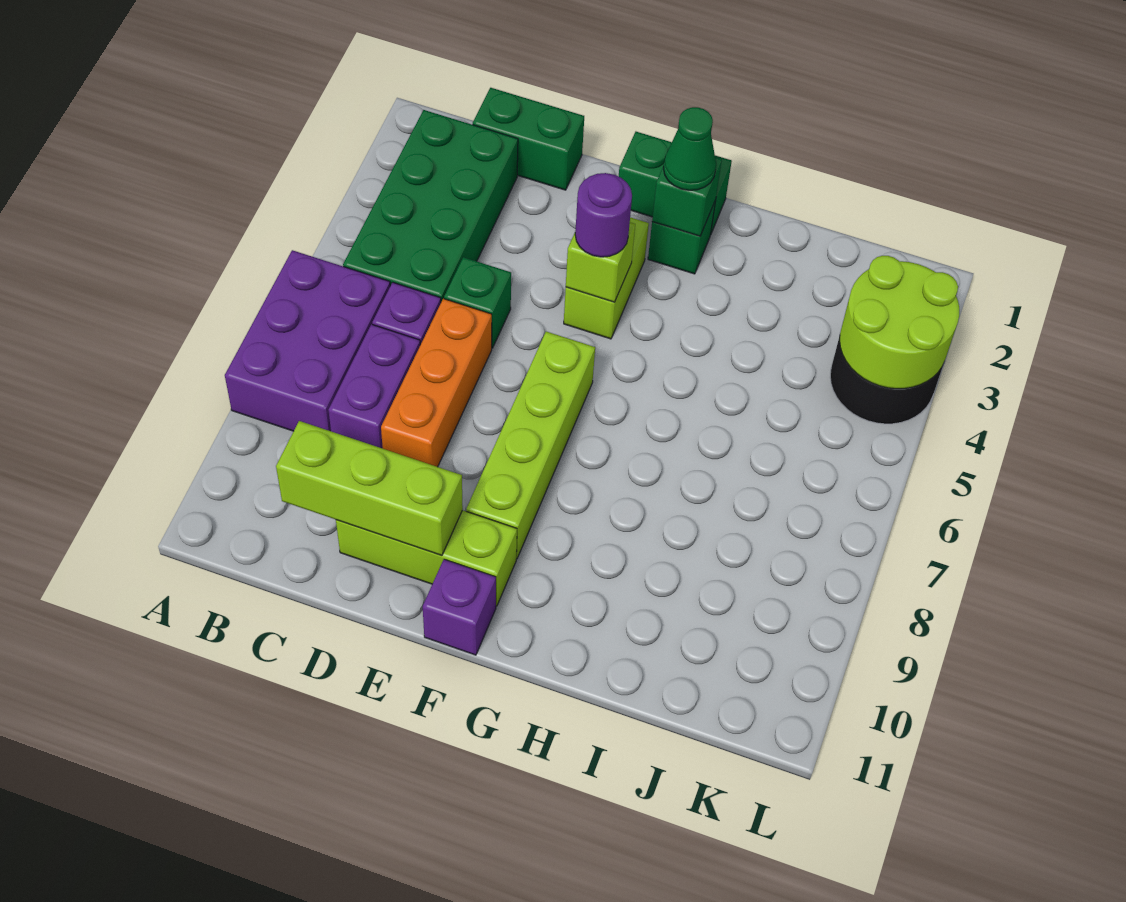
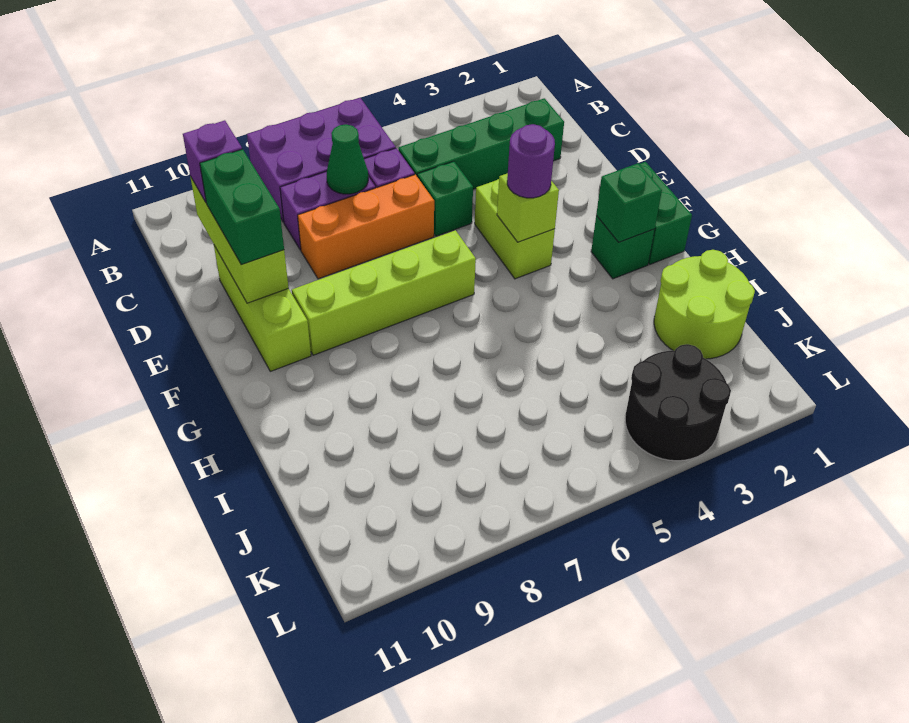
green 2x4 brick [343,110,518,302] -> green 1x4 brick [398,98,564,189]
green 1x2 brick [473,88,584,190] -> green 1x2 brick moved to [200,149,284,265]
lime 1x2 brick [564,217,649,339] -> lime 1x2 brick turned to [475,179,555,279]
purple 1x1 brick [423,559,496,655] -> purple 1x1 brick moved to [183,120,242,202]
green 1x1 cone [664,107,716,190] -> green 1x1 cone moved to [327,124,368,194]
lime 2x2 round brick [840,256,959,389] -> lime 2x2 round brick moved to [654,250,755,359]

